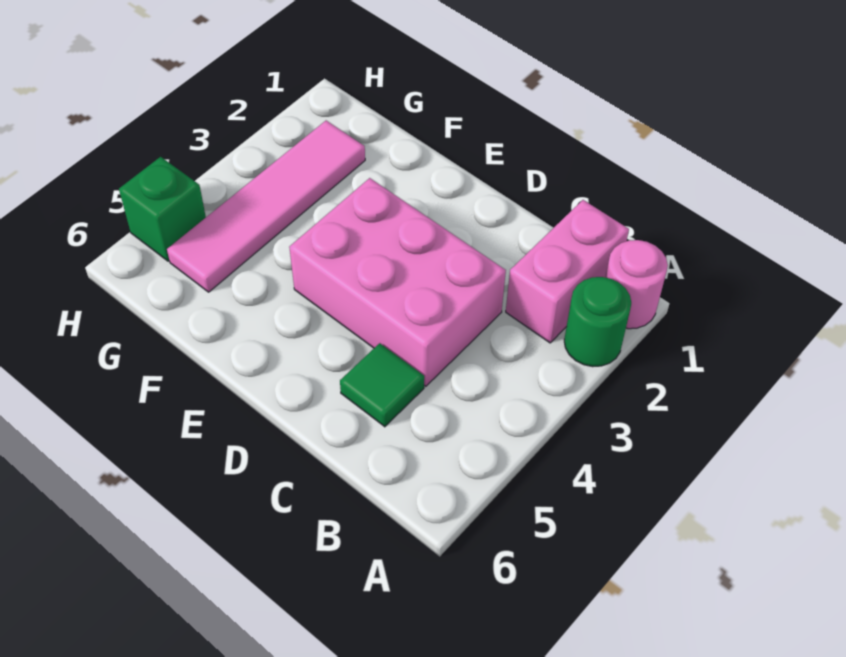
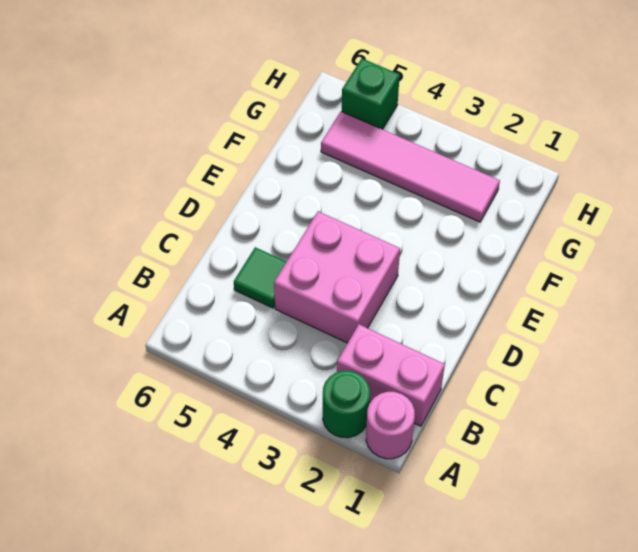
pink 2x3 brick [289,178,506,386] -> pink 2x2 brick [274,211,400,343]

